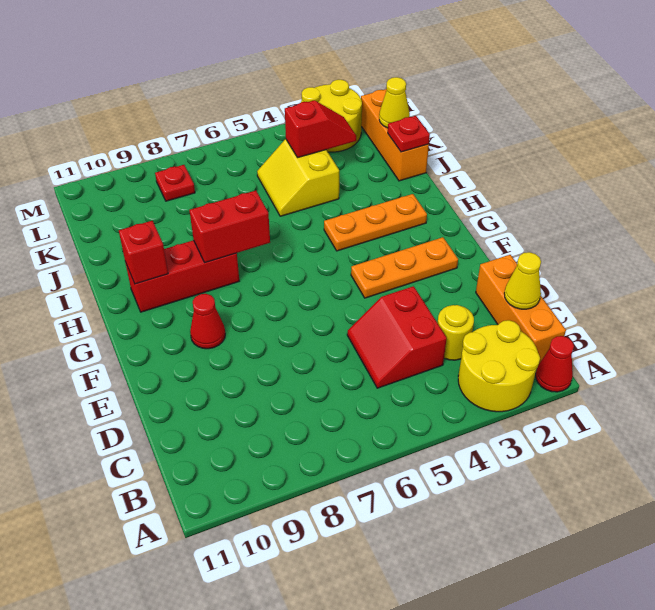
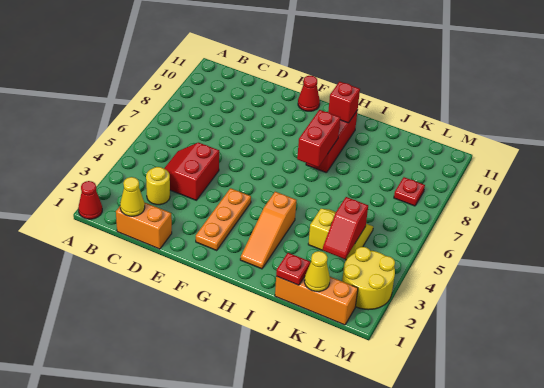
yellow 2x2 round brick [458,320,540,412] -> none
orange 1x3 brick [476,255,566,364] -> orange 1x2 brick [116,202,172,249]
red 2x2 slope [347,286,447,388] -> red 2x2 slope turned to [164,142,219,200]
red 1x1 cone [190,294,225,349] -> red 1x1 cone moved to [298,76,320,111]
orange 1x3 plate [324,194,427,251] -> orange 1x3 slope [240,192,297,269]

